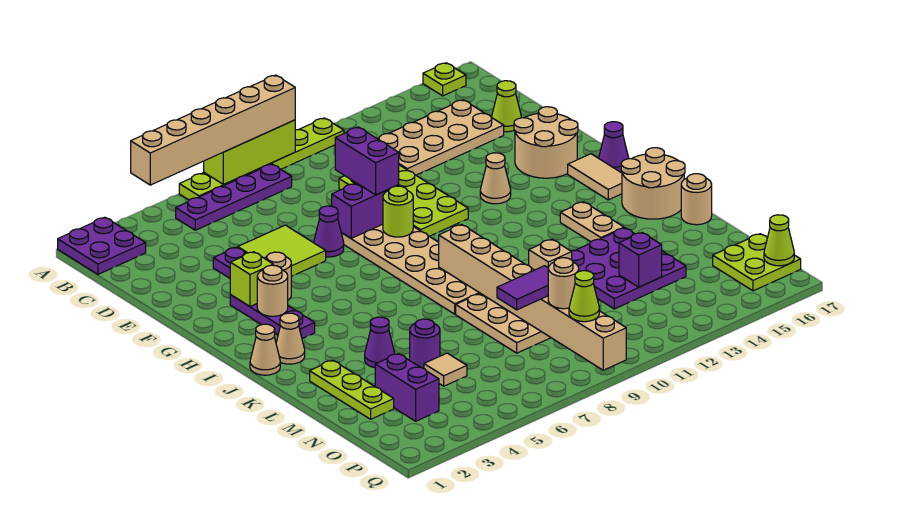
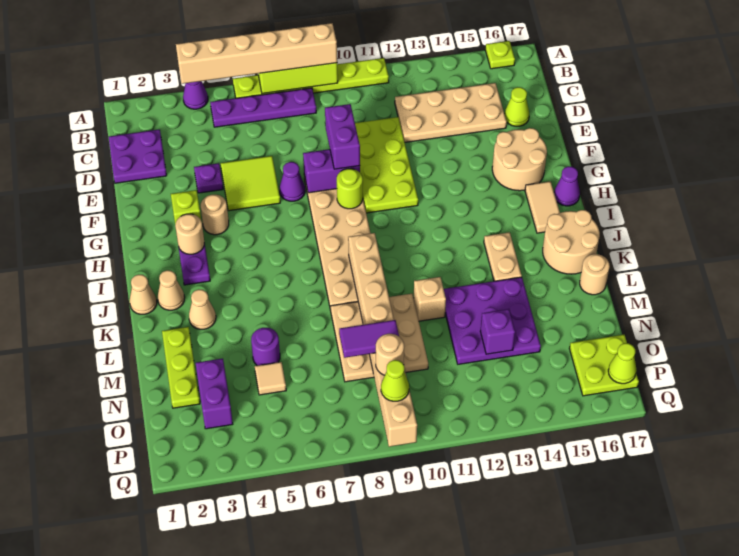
purple 2x2 plate [58,217,146,274] -> purple 2x2 plate moved to [108,129,167,183]
tan 1x1 cone [480,153,511,204] -> tan 1x1 cone moved to [189,289,216,329]
purple 1x1 cone [365,317,395,368] -> purple 1x1 cone moved to [183,81,208,109]

